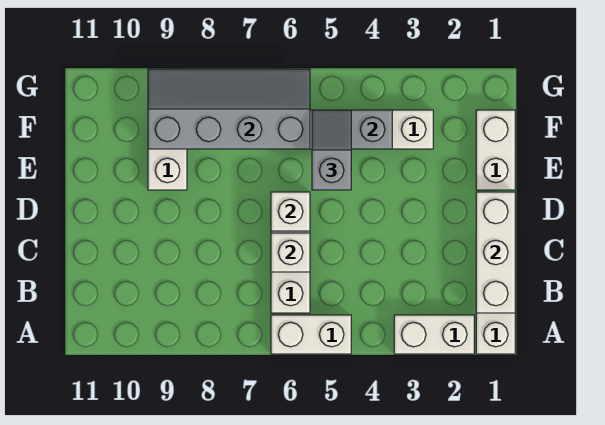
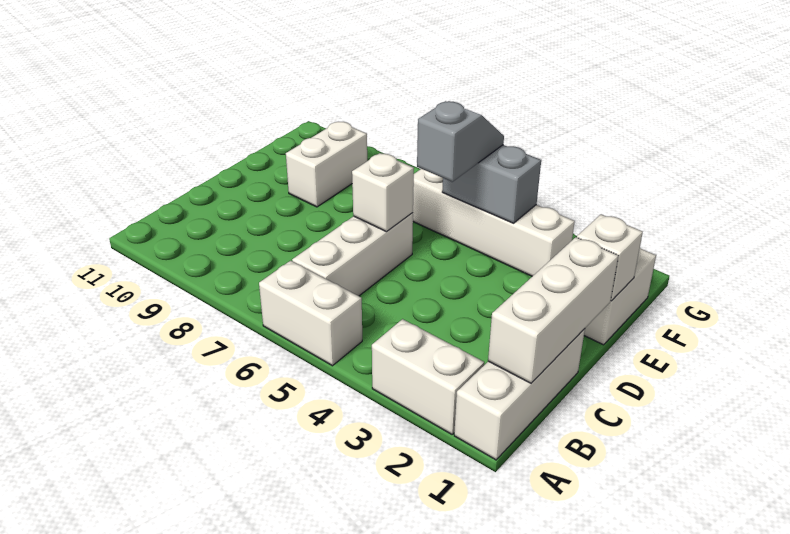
white 1x1 brick [271,233,310,272] -> white 1x1 brick moved to [577,214,643,301]
grey 2x4 slope [148,69,310,149] -> none

